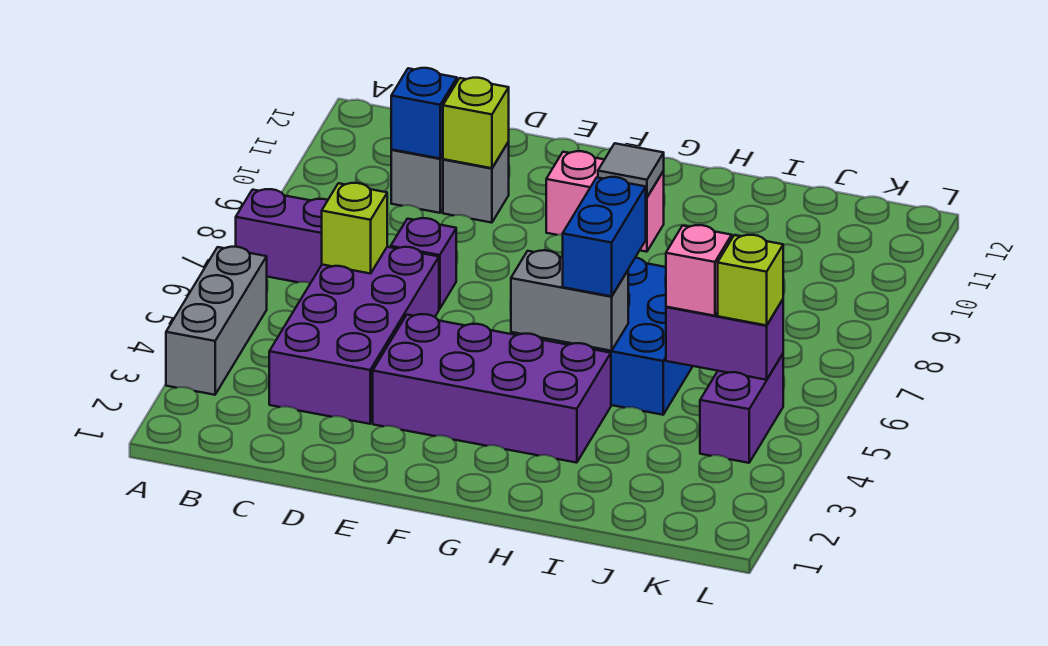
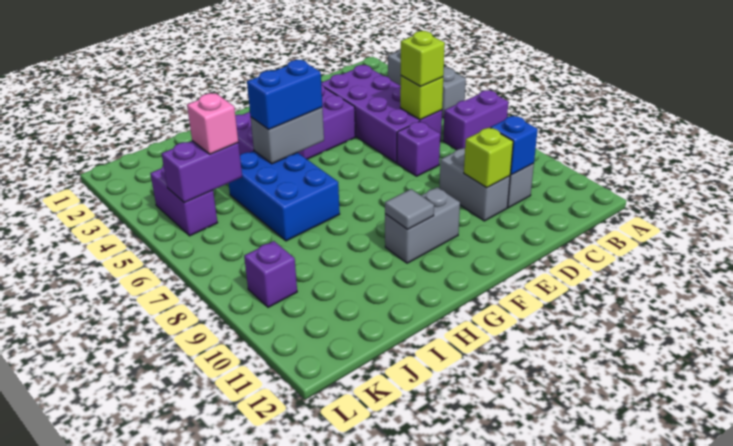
grey 1x1 brick [443,142,509,223] -> grey 1x2 brick [439,148,510,221]
pink 1x2 brick [546,151,664,252] -> grey 1x2 brick [385,187,460,263]
blue 1x2 brick [563,177,646,296] -> blue 1x2 brick turned to [247,60,322,129]
lime 1x1 brick [718,235,783,325] -> lime 1x1 brick moved to [401,31,445,86]
none -> purple 1x1 brick [244,241,297,307]

